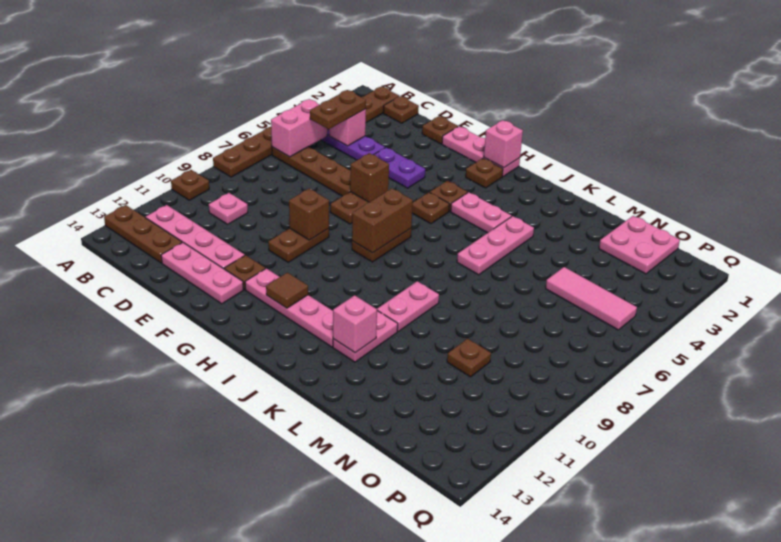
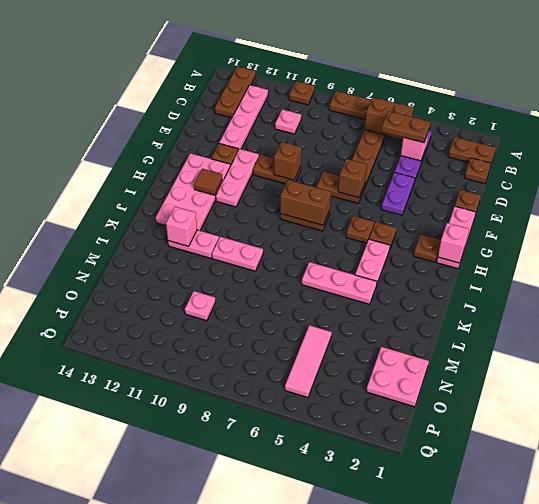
pink 1x2 brick [271,99,327,157] -> brown 1x2 brick [365,97,414,139]
pink 1x3 plate [161,243,243,304] -> pink 1x3 plate moved to [216,149,259,207]
pink 1x4 plate [245,268,333,347] -> pink 2x4 plate [156,153,231,231]
brown 1x1 plate [447,339,491,377] -> pink 1x1 plate [185,291,215,321]

